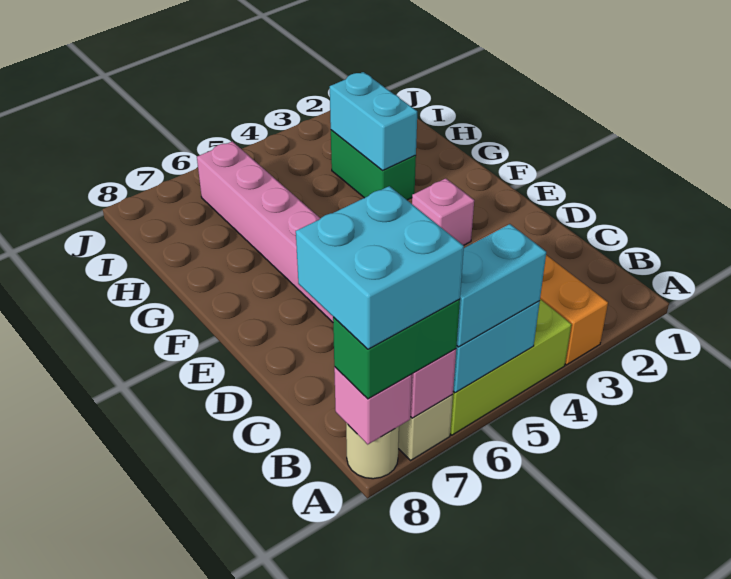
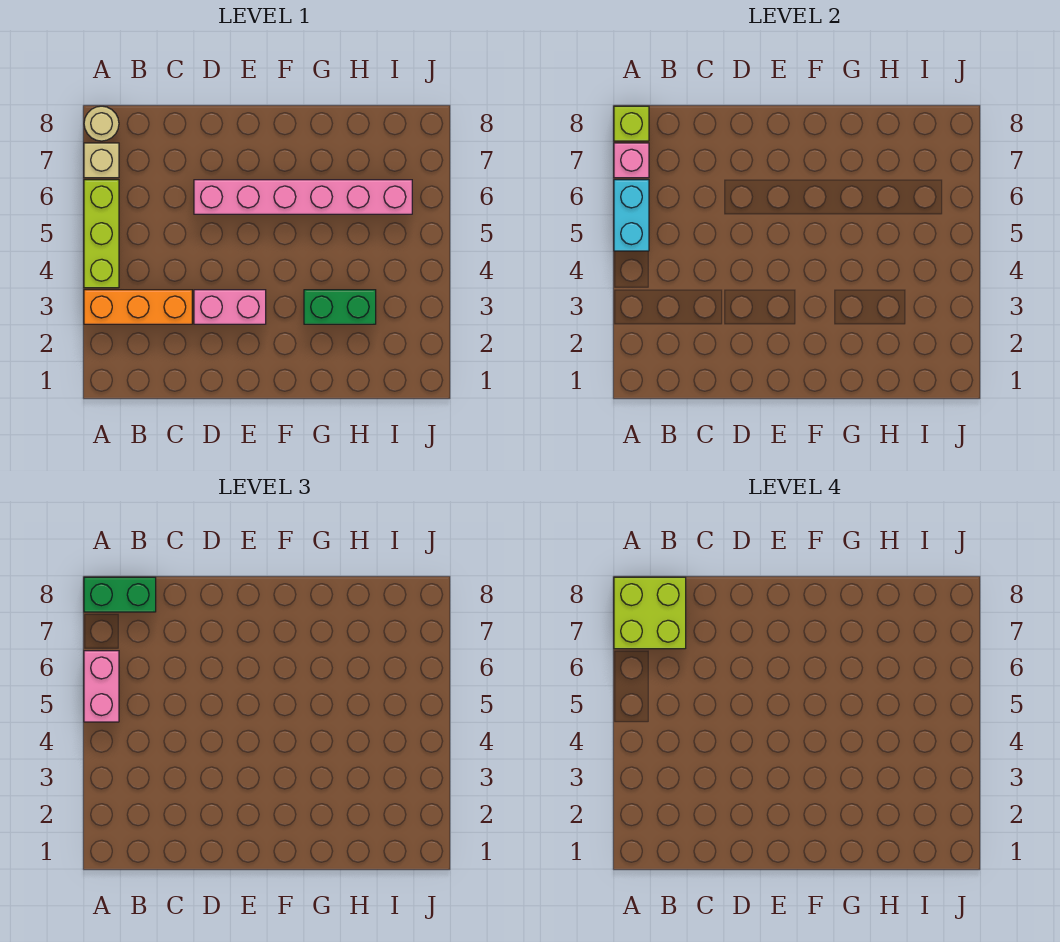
cyan 1x2 brick [457,224,546,347] -> pink 1x2 brick [84,651,119,722]
green 1x2 brick [333,299,460,399] -> green 1x2 brick turned to [84,577,156,612]
cyan 2x2 brick [296,186,464,349] -> lime 2x2 brick [614,577,686,649]
pink 1x1 brick [334,367,412,444] -> lime 1x1 brick [614,106,649,141]
pink 1x1 brick [412,178,474,245] -> pink 1x2 brick [194,290,266,324]
cyan 1x2 brick [330,72,417,171] -> none

